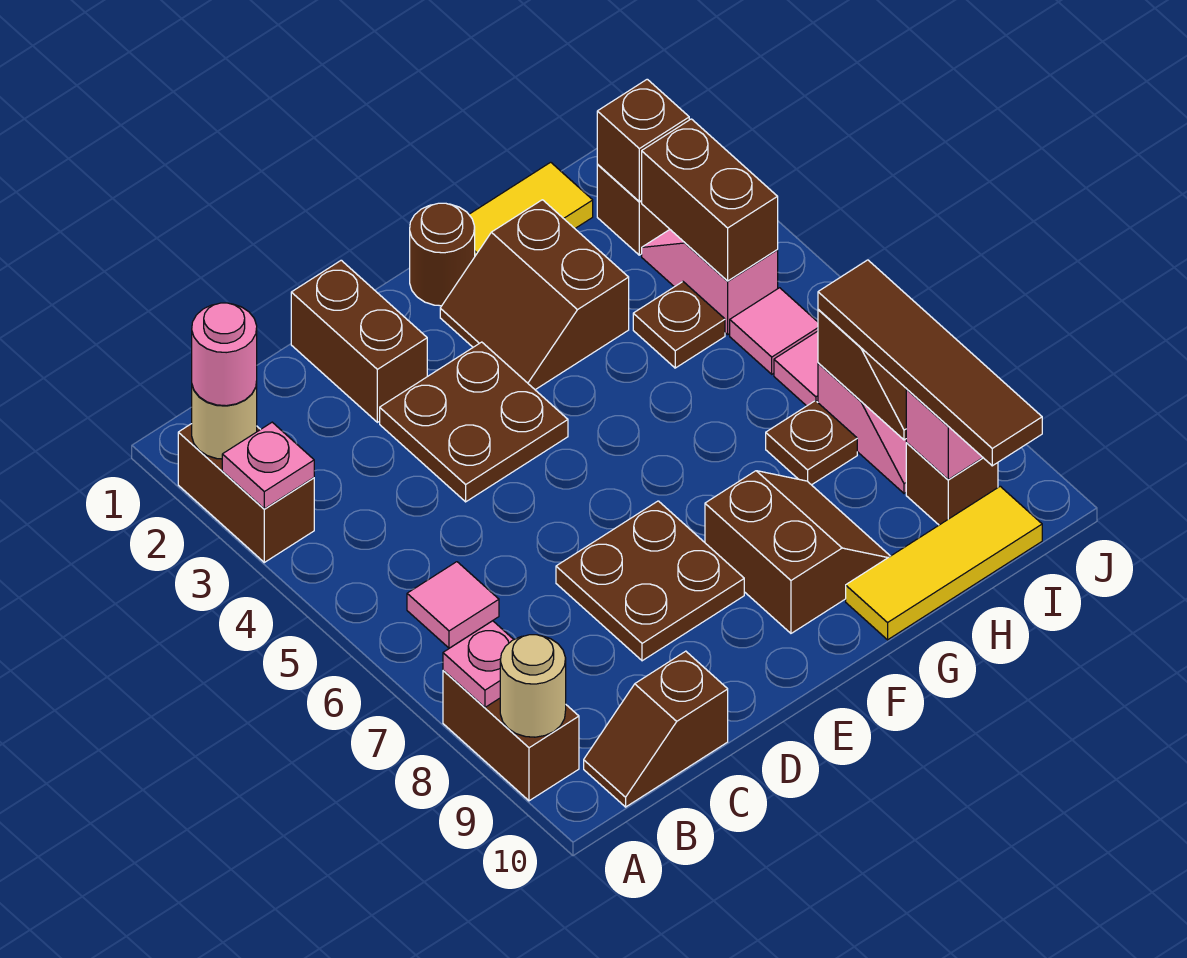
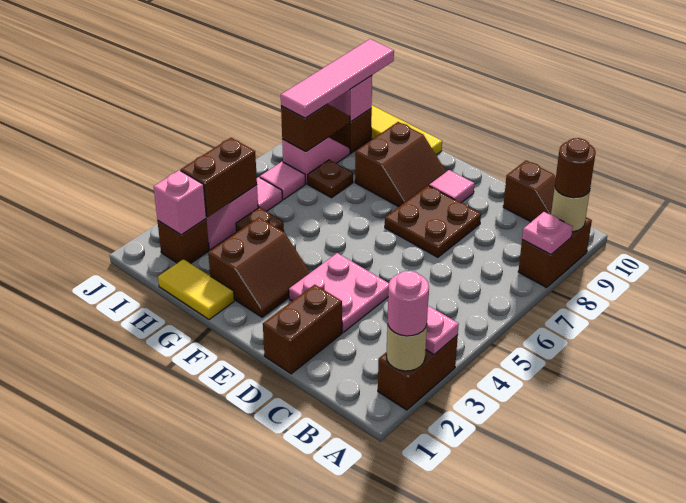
pink 1x1 tile [407,562,499,648] -> pink 1x1 tile moved to [429,170,474,203]
brown 2x2 plate [380,342,568,502] -> pink 2x2 plate [289,253,389,332]
brown 1x1 round brick [410,203,475,306] -> brown 1x1 round brick moved to [555,138,596,198]
brown 2x2 slope [705,471,890,633] -> brown 2x2 slope turned to [355,122,446,207]
brown 1x1 brick [597,79,689,202] -> pink 1x1 brick [154,170,206,235]
brown 1x4 tile [818,260,1042,466] -> pink 1x4 tile [281,39,394,118]

